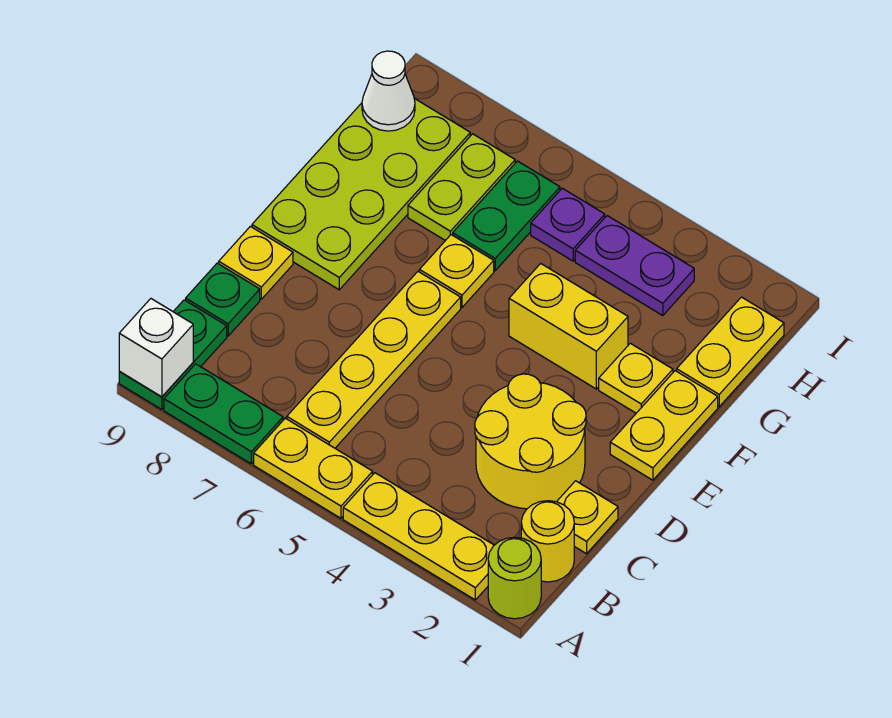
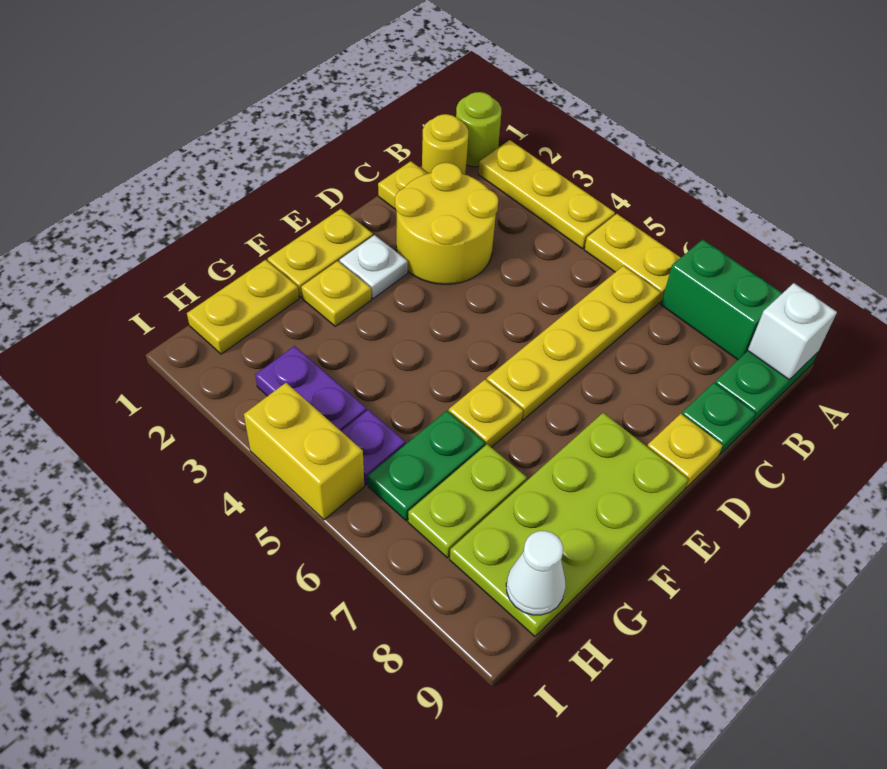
green 1x2 plate [164,364,283,464] -> green 1x2 brick [661,239,782,360]
none -> white 1x1 plate [340,235,408,299]
yellow 1x2 brick [509,264,628,389] -> yellow 1x2 brick moved to [244,383,364,520]

